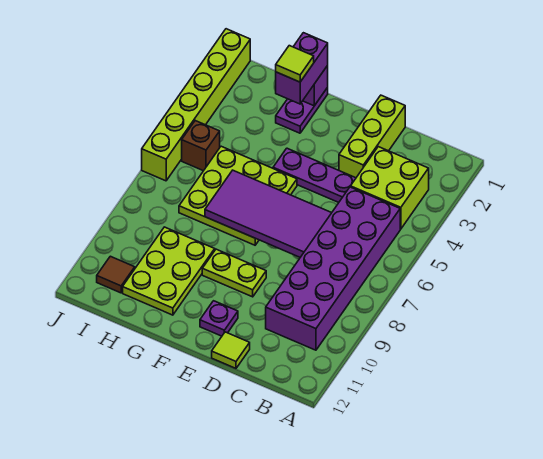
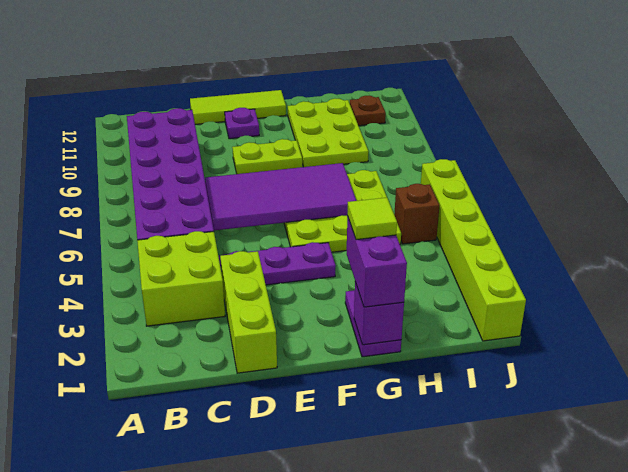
lime 1x1 tile [212,332,250,368] -> lime 1x3 tile [190,90,286,124]
brown 1x1 tile [97,256,135,293] -> brown 1x1 plate [350,95,386,126]

